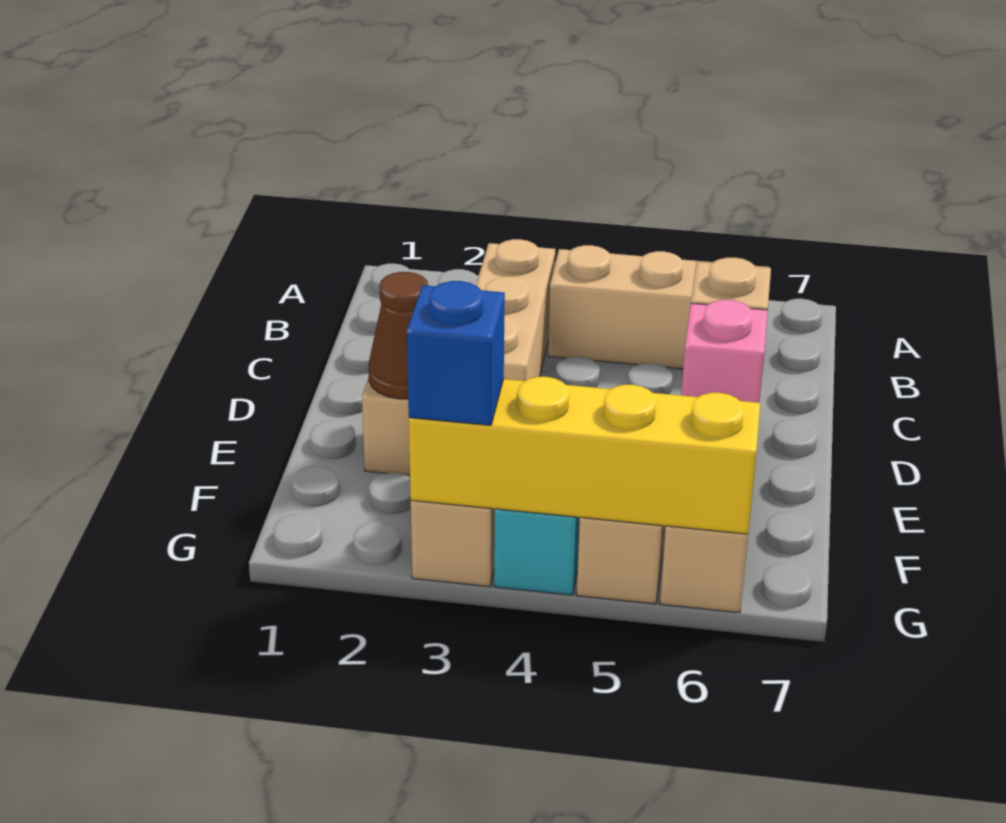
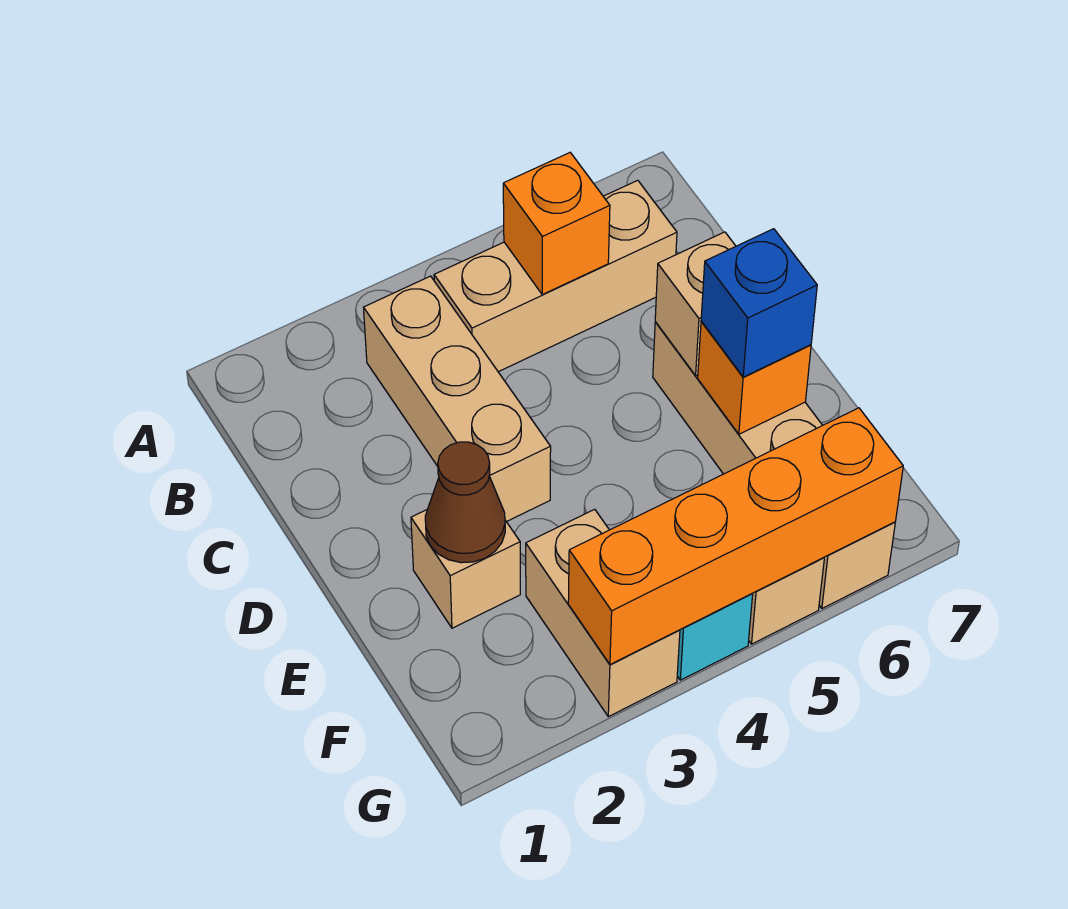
none -> orange 1x1 brick [503,153,610,294]
pink 1x1 brick [681,300,768,403] -> orange 1x1 brick [698,321,811,434]
yellow 1x4 brick [409,377,760,534] -> orange 1x4 brick [568,408,903,665]
blue 1x1 brick [407,281,505,425] -> blue 1x1 brick moved to [701,229,817,377]

